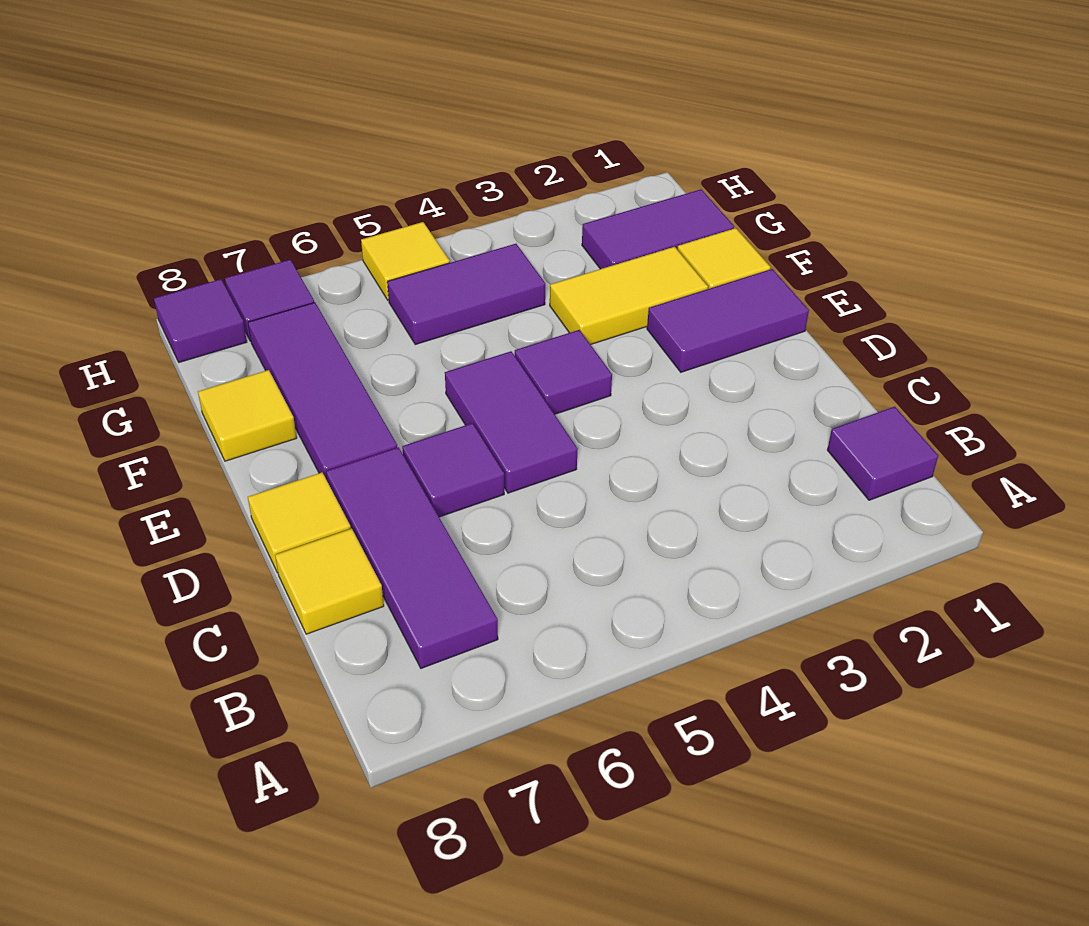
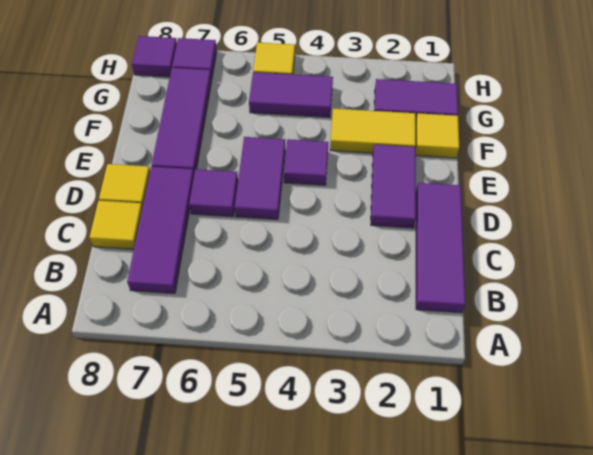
purple 1x1 tile [827,407,938,500] -> purple 1x3 tile [416,183,465,313]
purple 1x2 tile [647,269,809,372] -> purple 1x2 tile turned to [371,144,416,228]
yellow 1x1 tile [198,370,297,461] -> none

